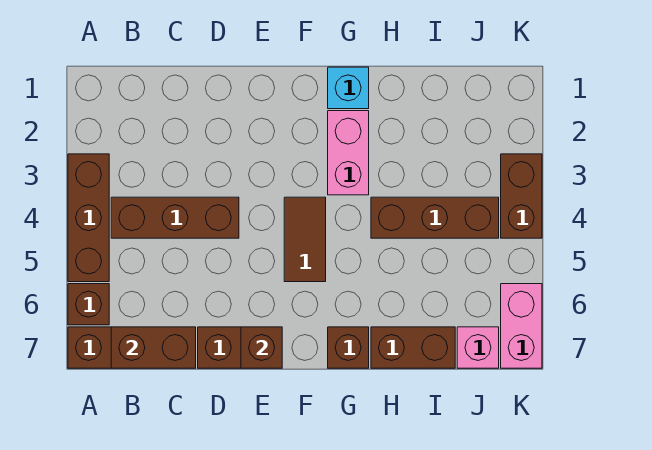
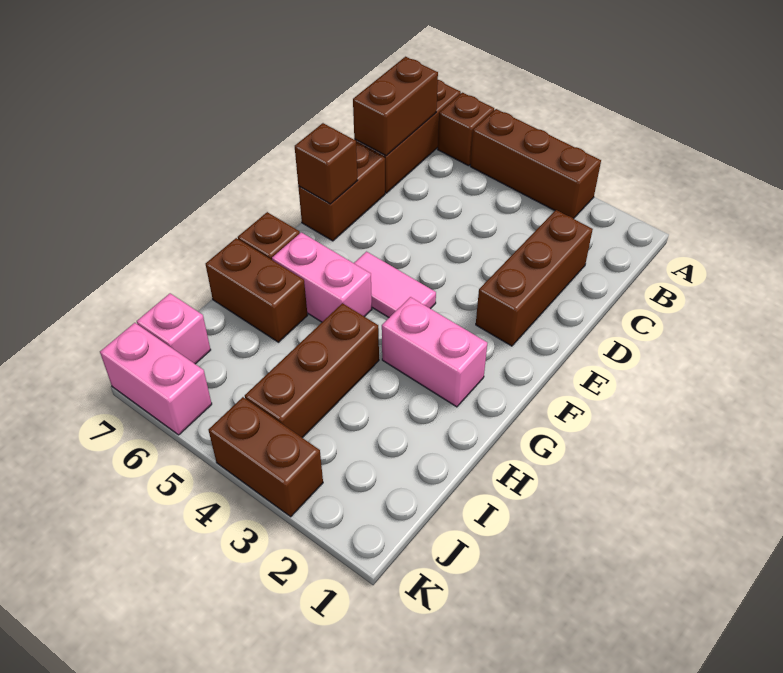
brown 1x3 brick [111,197,239,238] -> brown 1x3 brick moved to [476,210,593,346]
brown 1x2 tile [284,197,326,282] -> pink 1x2 tile [354,252,436,317]
cyan 1x1 brick [328,67,369,109] -> none
none -> pink 1x2 brick [272,232,372,322]
brown 1x2 brick [371,327,455,368] -> brown 1x2 brick turned to [206,238,308,342]

